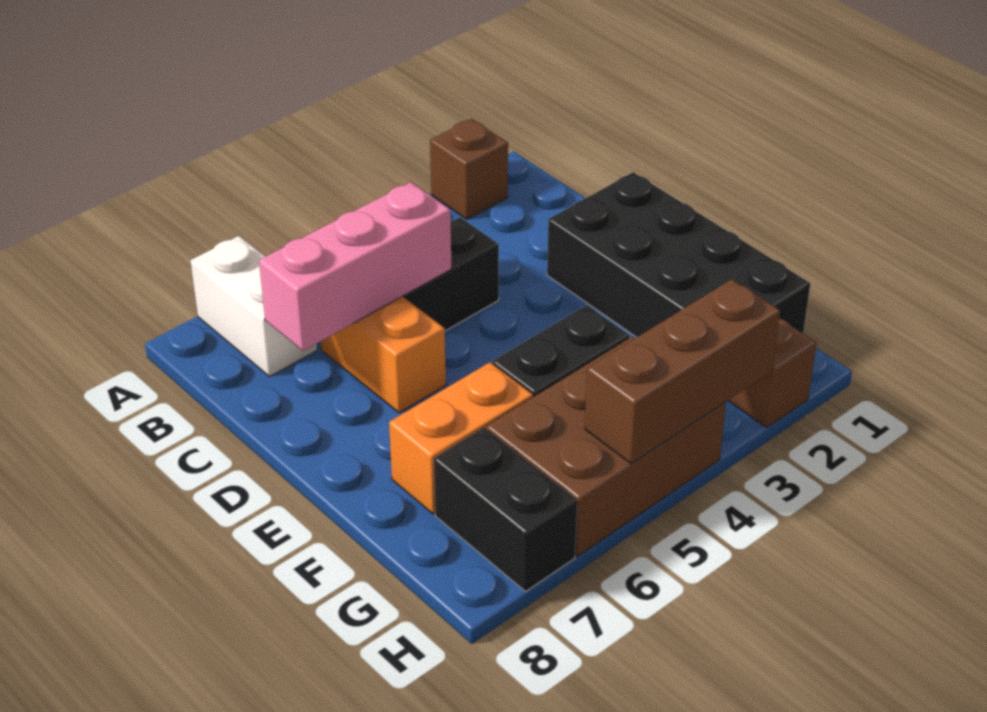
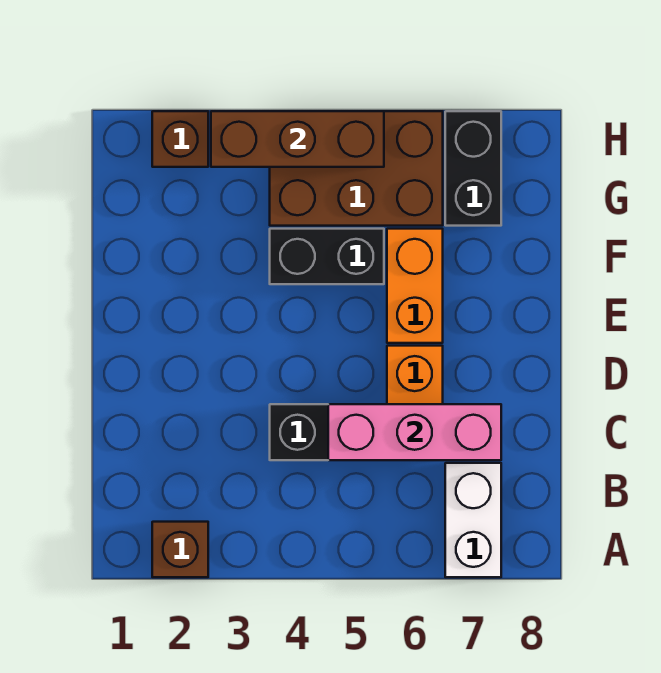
black 2x4 brick [547,172,810,337] -> none
orange 1x2 brick [389,362,533,514] -> orange 1x2 brick turned to [387,229,443,343]

